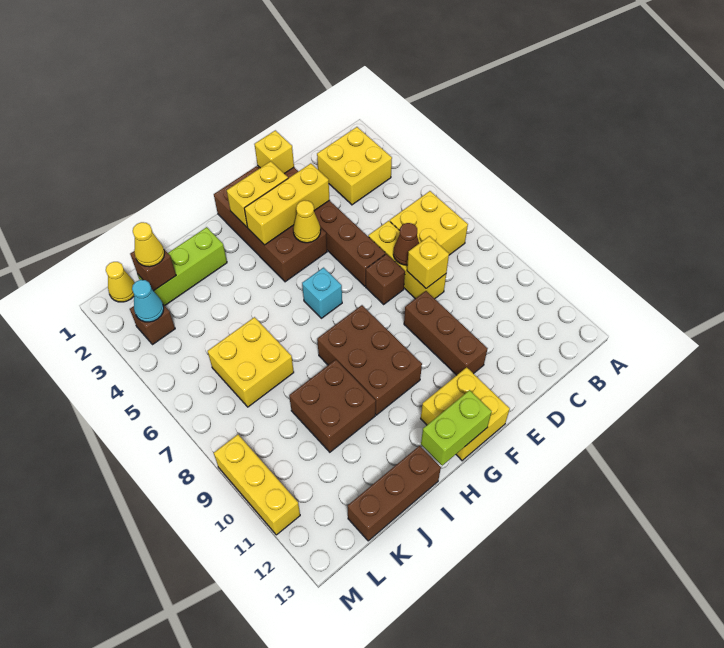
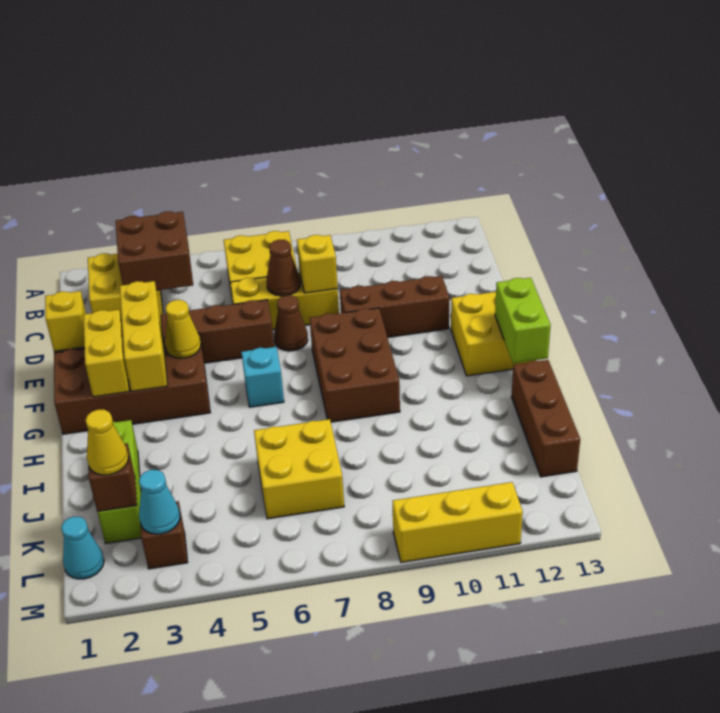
brown 1x1 brick [366,254,405,304] -> brown 1x1 cone [274,295,308,351]
brown 2x3 brick [317,305,422,415] -> brown 2x3 brick turned to [310,308,400,422]
brown 2x2 brick [289,360,376,452] -> brown 2x2 brick moved to [116,211,193,290]
yellow 1x1 cone [106,262,135,302] -> cyan 1x1 cone [61,516,104,579]

